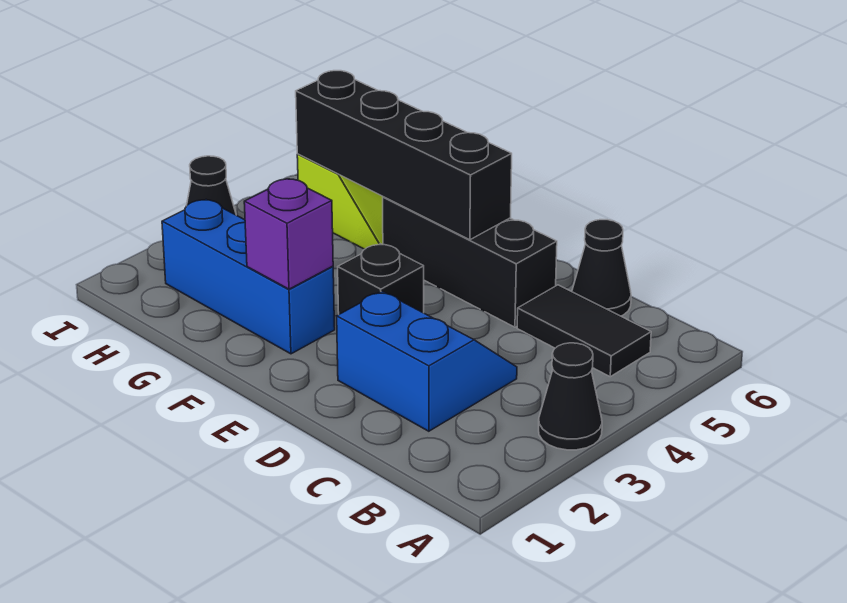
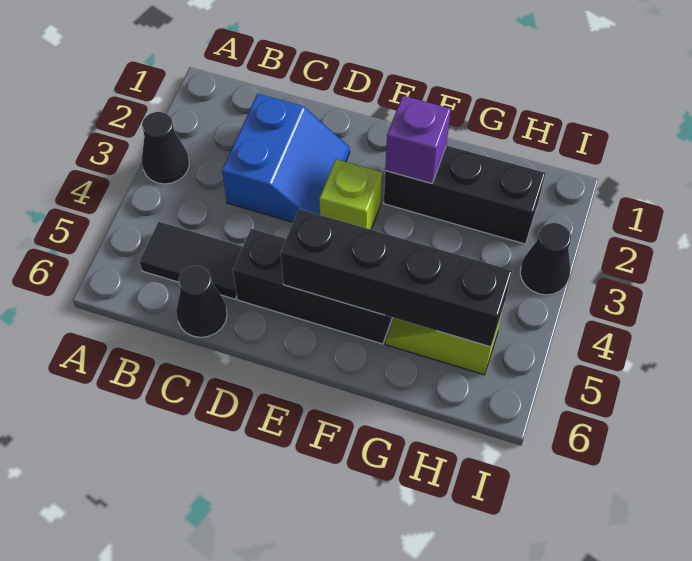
blue 2x2 slope [337,291,517,431] -> blue 2x2 slope turned to [222,94,350,222]
black 1x1 brick [338,244,424,314] -> lime 1x1 brick [319,159,382,229]
blue 1x3 brick [162,199,335,354] -> black 1x3 brick [384,145,545,244]

